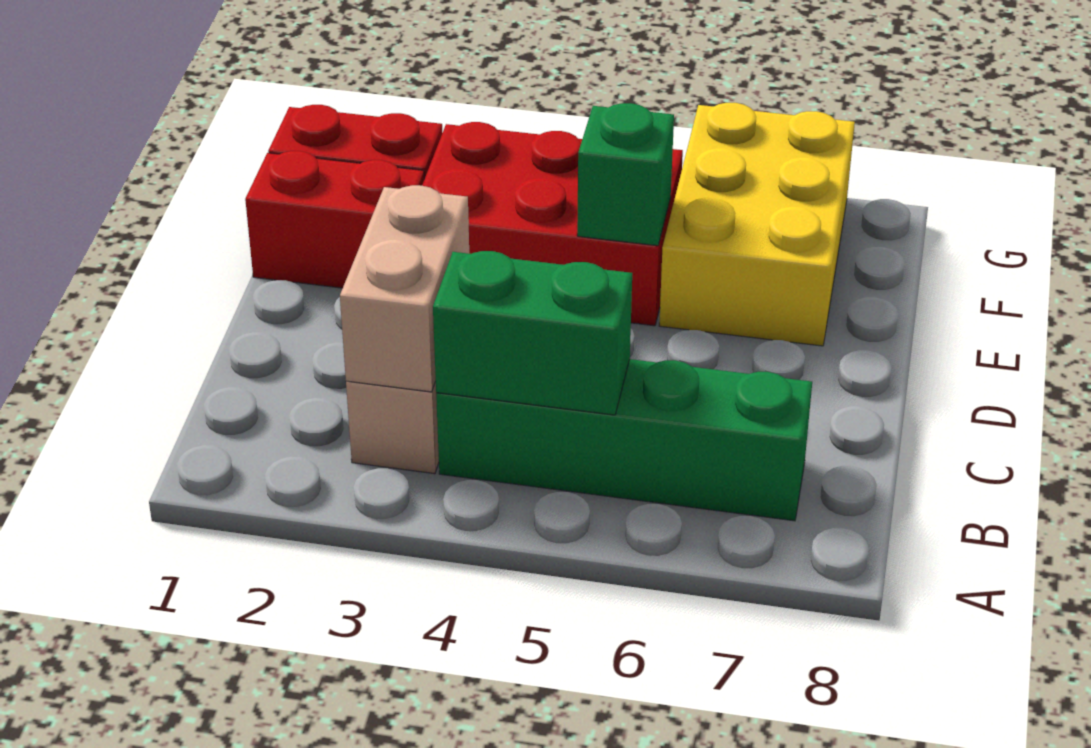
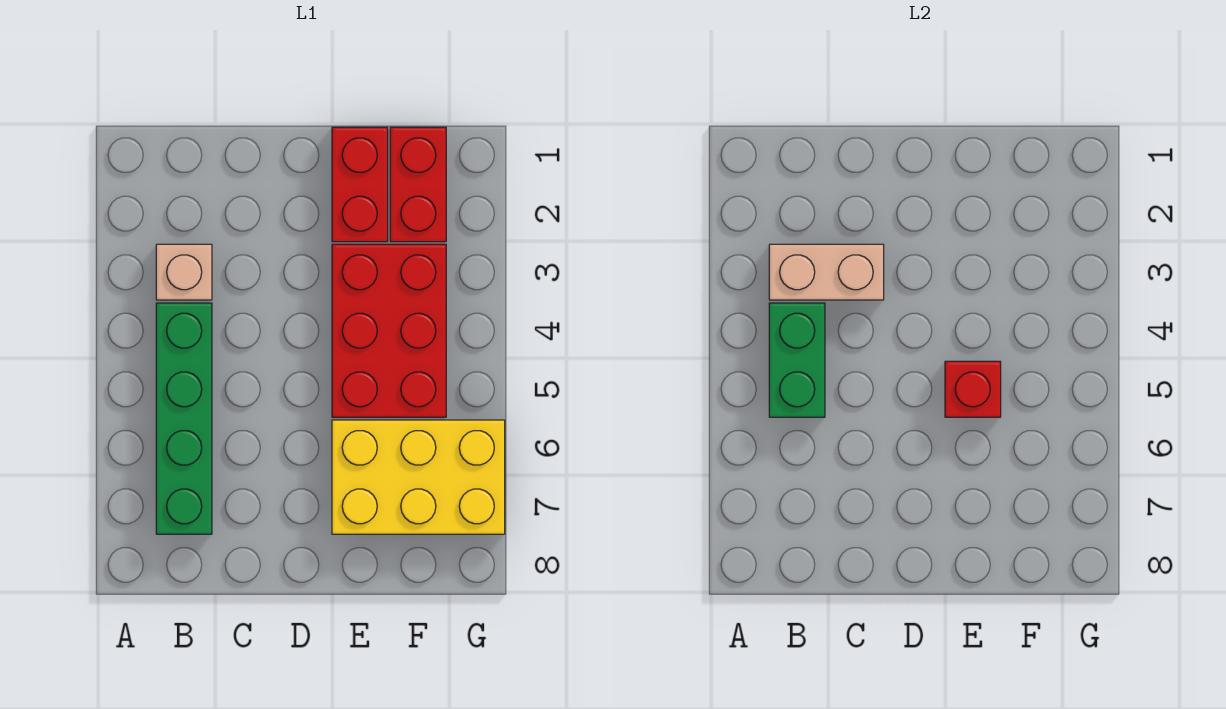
green 1x1 brick [577,103,674,246] -> red 1x1 brick [945,361,1001,417]

